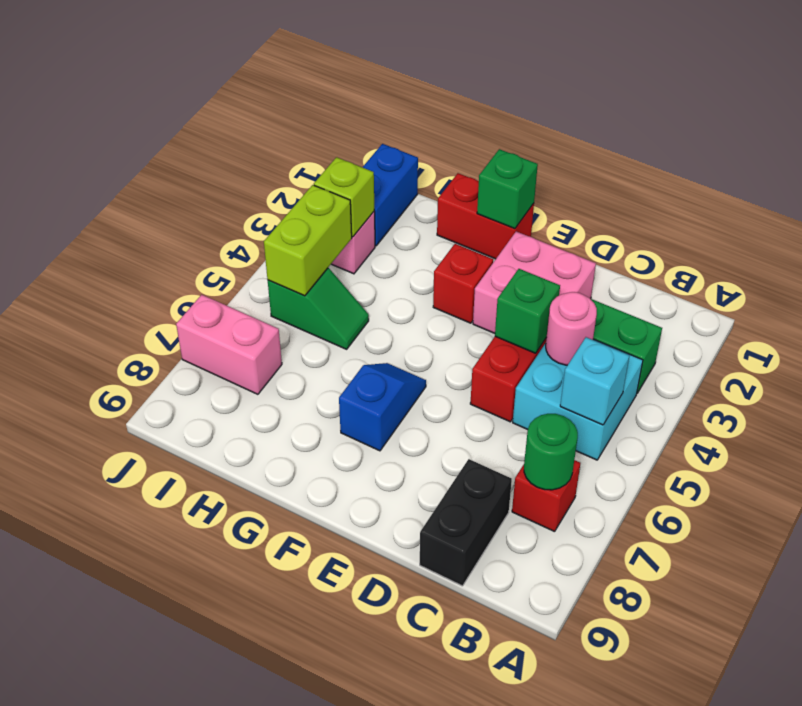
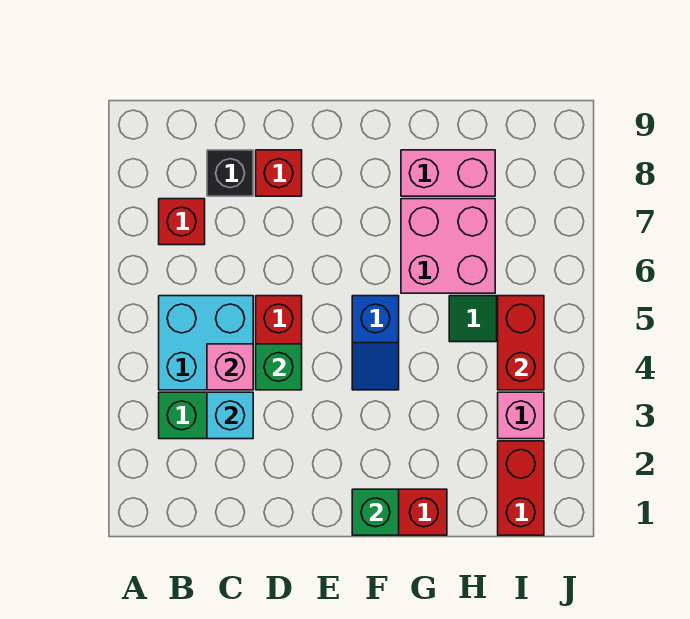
cyan 1x1 brick [560,337,630,425] -> cyan 1x1 brick moved to [207,392,253,439]
green 1x1 round brick [524,414,578,490] -> none
pink 1x1 round brick [546,292,597,365] -> pink 1x1 brick [207,344,253,390]
black 1x2 brick [420,459,512,586] -> black 1x1 brick [207,150,253,196]
pink 2x2 brick [473,232,596,333] -> pink 2x2 brick moved to [401,199,495,293]
red 1x1 brick [433,244,493,323] -> red 1x1 brick moved to [256,150,302,196]
blue 1x2 slope [339,363,426,451] -> blue 1x2 slope moved to [352,296,399,390]
blue 1x2 brick [363,144,418,246] -> red 1x2 brick [498,441,544,535]
lime 1x1 brick [314,157,374,237] -> none
lime 1x2 brick [264,185,352,296] -> red 1x2 brick [498,296,544,390]
pink 1x2 brick [176,295,282,394] -> pink 1x2 brick moved to [401,150,495,196]

